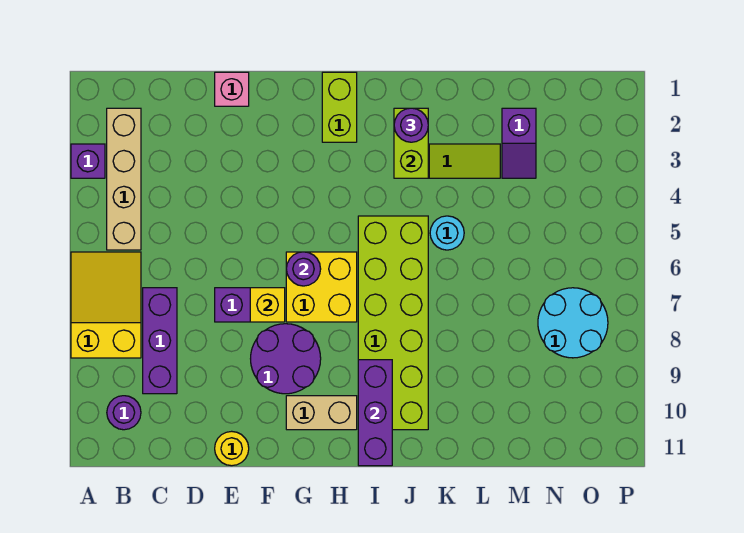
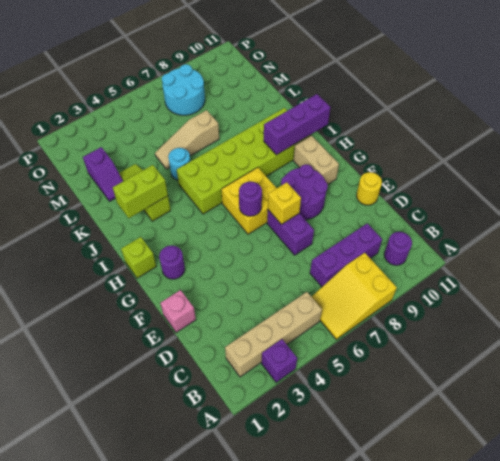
lime 1x2 brick [322,72,357,142] -> lime 1x1 brick [121,237,156,278]
purple 1x1 round brick [394,108,428,142] -> purple 1x1 round brick moved to [159,245,185,279]
none -> tan 1x3 slope [155,110,219,169]
purple 1x2 slope [502,108,536,178] -> purple 1x2 slope turned to [83,147,123,201]

